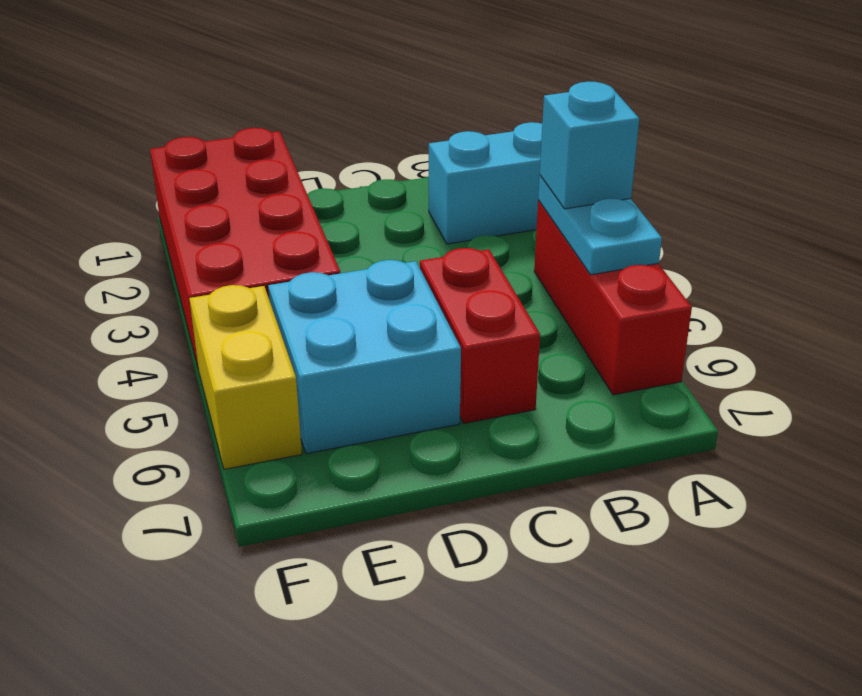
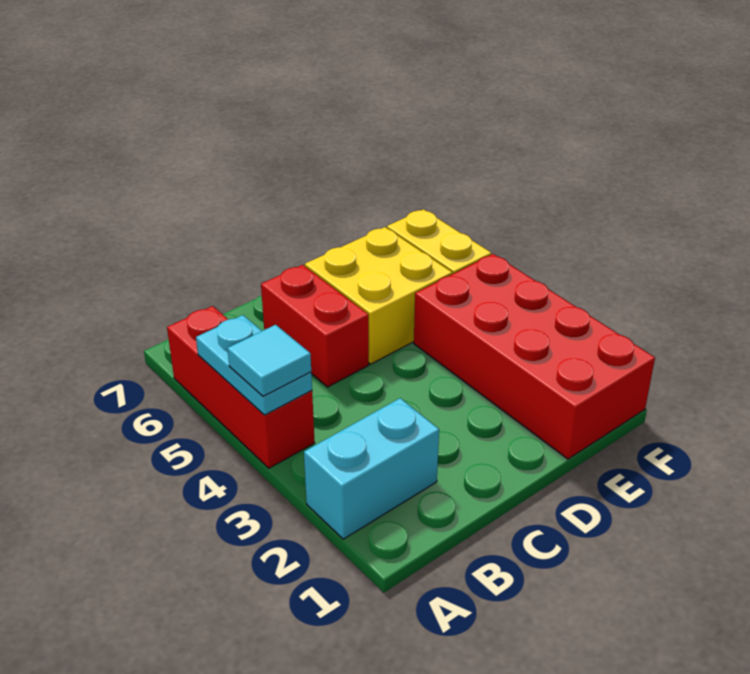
cyan 1x1 brick [540,82,639,209] -> cyan 1x1 tile [227,325,311,396]
cyan 2x2 brick [268,260,461,454] -> yellow 2x2 brick [305,227,452,364]

